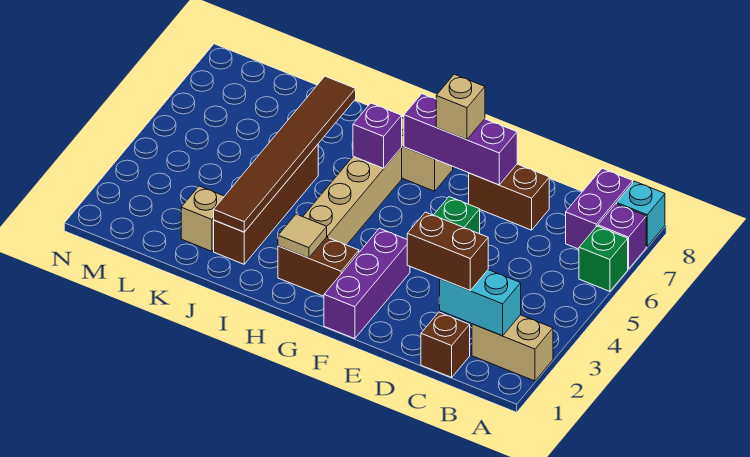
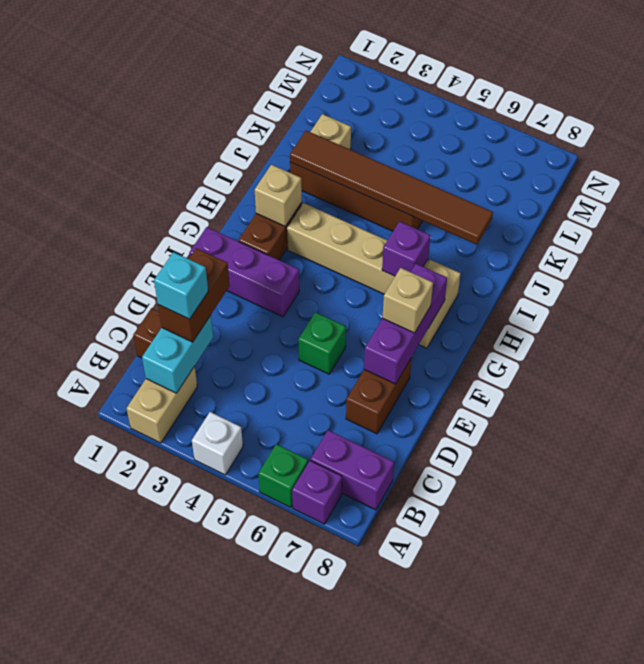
none -> white 1x1 brick [192,412,243,475]
cyan 1x1 brick [617,181,665,246] -> cyan 1x1 brick moved to [154,252,208,319]
tan 1x1 tile [278,214,327,258] -> tan 1x1 brick [255,165,302,227]

